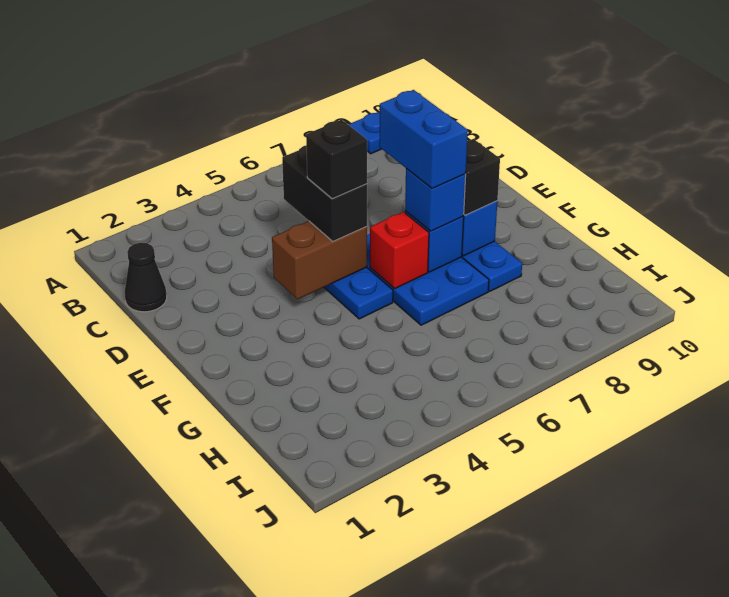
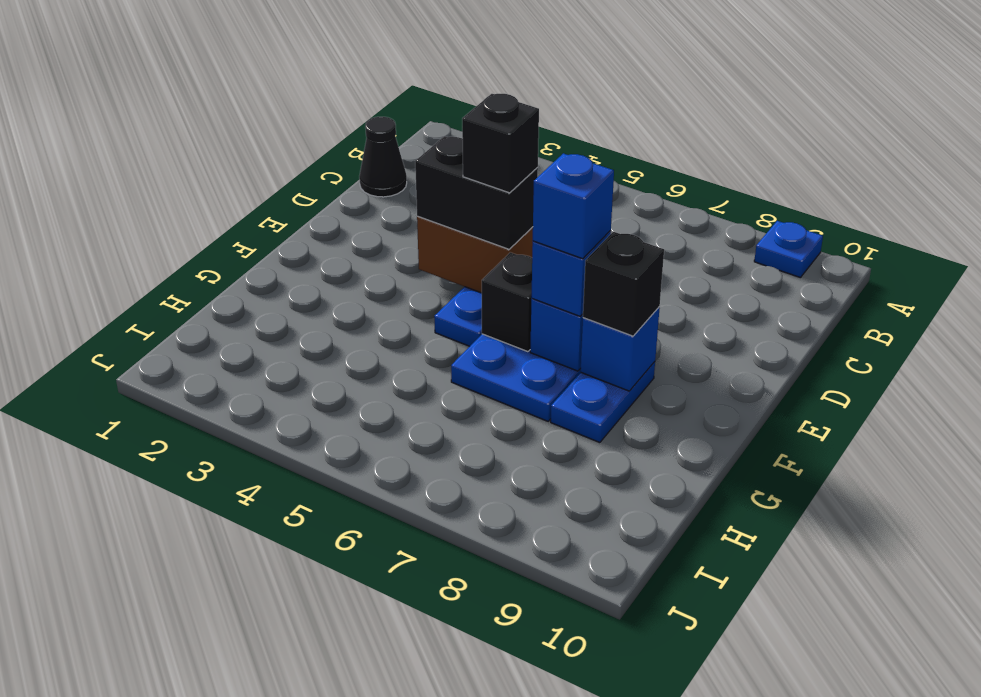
black 1x2 brick [282,146,367,241] -> black 1x2 brick turned to [415,136,538,249]
blue 1x2 brick [379,90,468,188] -> blue 1x1 brick [533,153,614,259]
red 1x1 brick [370,212,429,288] -> black 1x1 brick [482,252,532,352]

